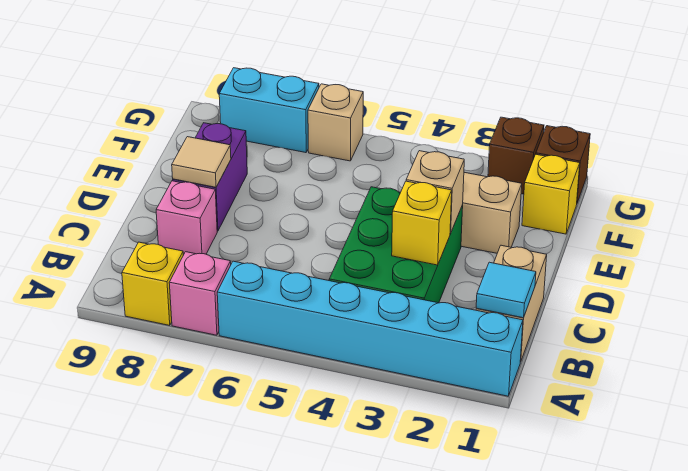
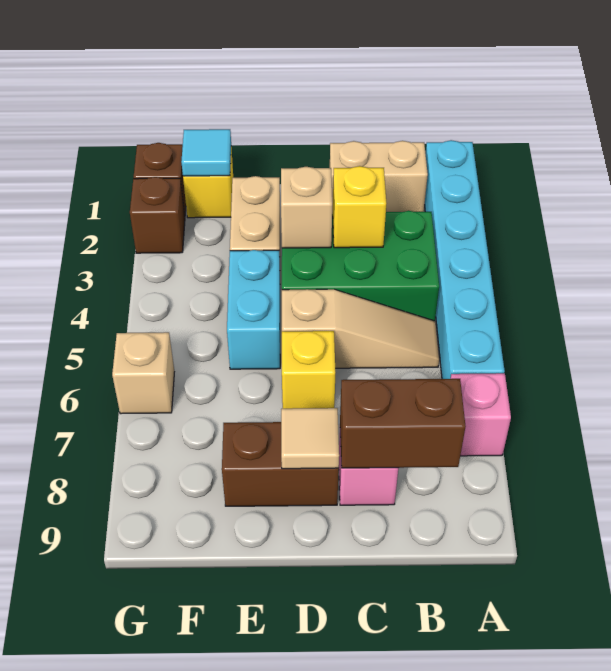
yellow 1x1 brick [122,242,183,325] -> yellow 1x1 brick moved to [282,331,335,409]
cyan 1x1 tile [476,262,536,318] -> cyan 1x1 tile moved to [181,129,231,176]
none -> tan 1x3 slope [282,289,439,368]
none -> brown 1x2 brick [340,379,466,468]
purple 1x2 brick [173,123,247,231] -> brown 1x2 brick [222,422,339,506]
cyan 1x2 brick [219,68,319,153] -> cyan 1x2 brick moved to [227,250,280,369]

